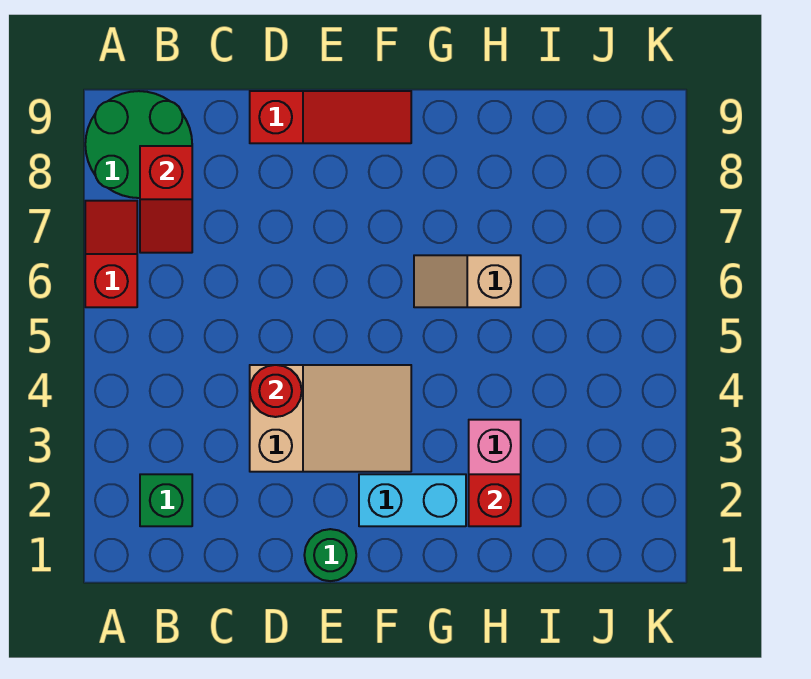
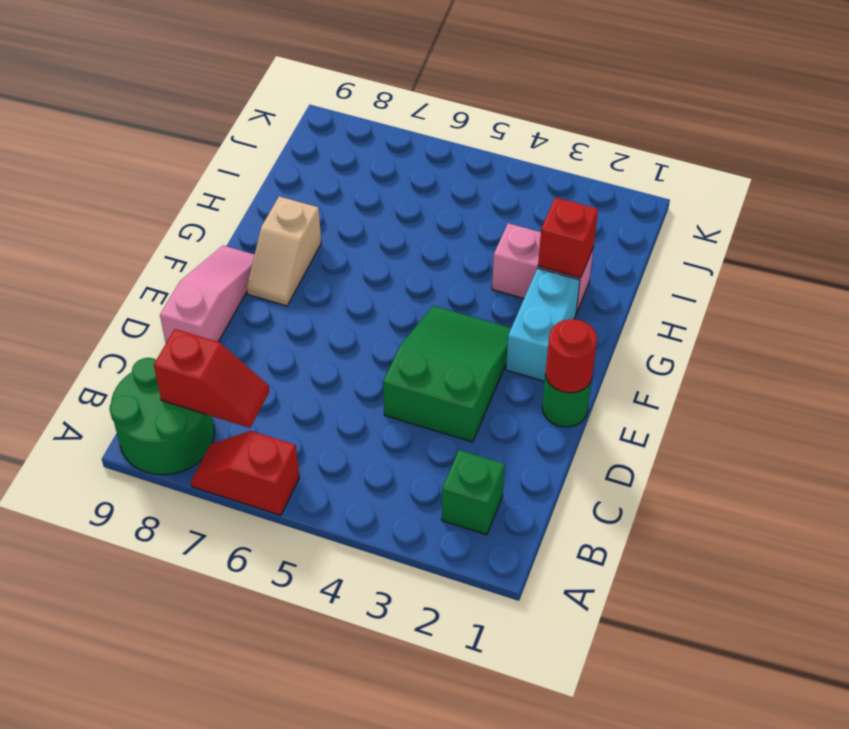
tan 2x3 slope [250,365,411,472] -> green 2x3 slope [383,306,511,442]
red 1x1 round brick [250,365,302,417] -> red 1x1 round brick moved to [545,319,597,393]
red 1x3 slope [250,91,411,143] -> pink 1x3 slope [160,246,255,343]
tan 1x2 slope [414,255,521,307] -> tan 1x2 slope moved to [247,196,321,306]

